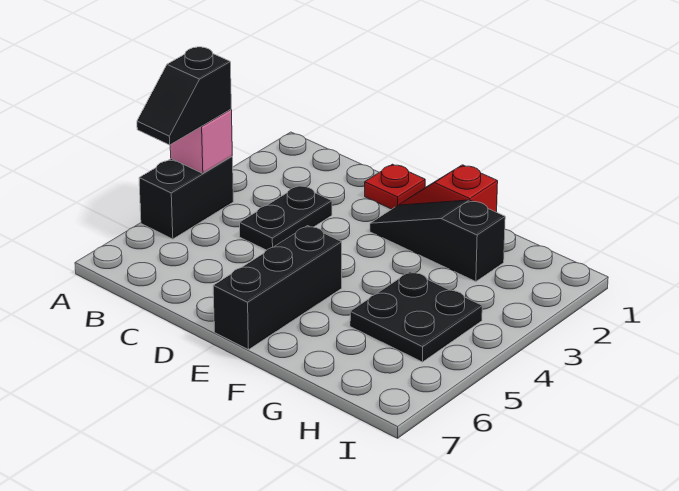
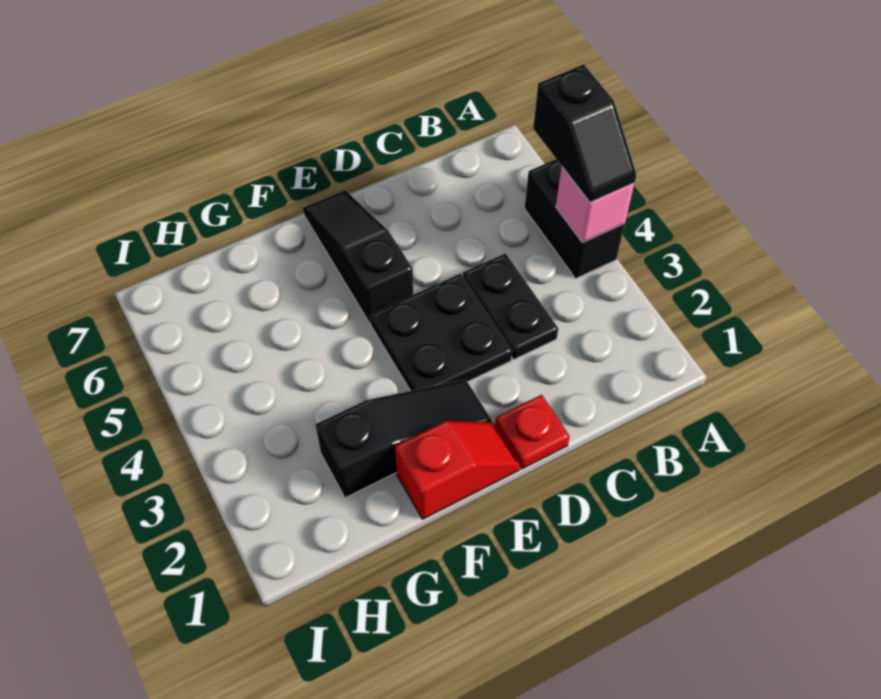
black 1x2 slope [137,47,231,145] -> black 1x2 slope turned to [533,65,637,202]
black 1x3 brick [213,226,342,350] -> black 1x3 slope [303,190,413,323]
black 2x2 plate [350,271,482,362] -> black 2x2 plate moved to [370,274,512,391]

